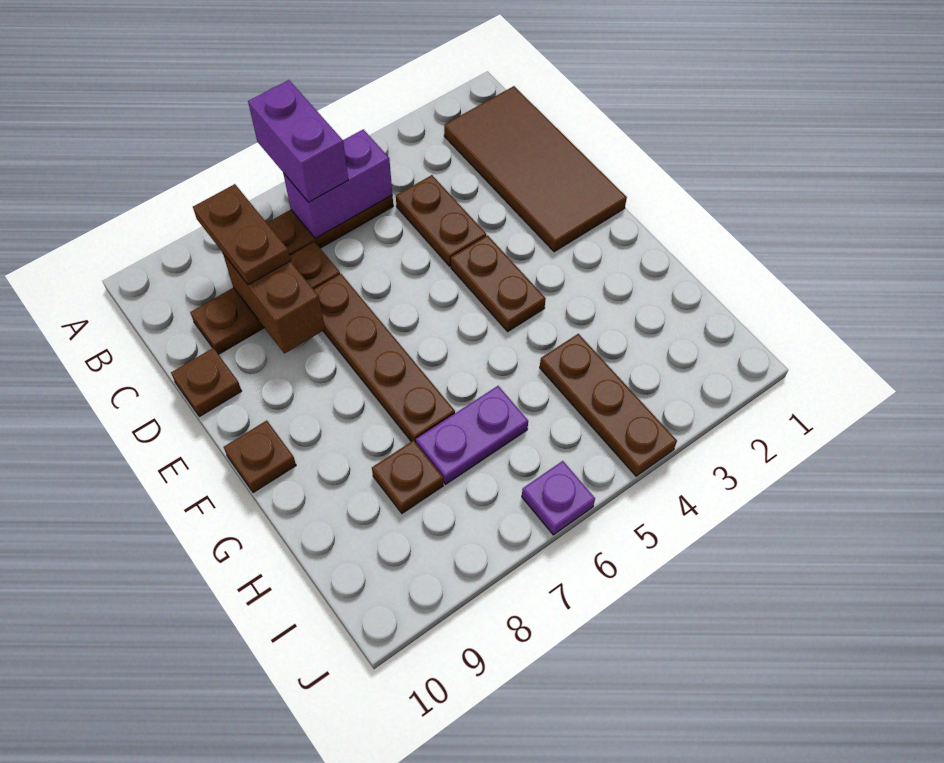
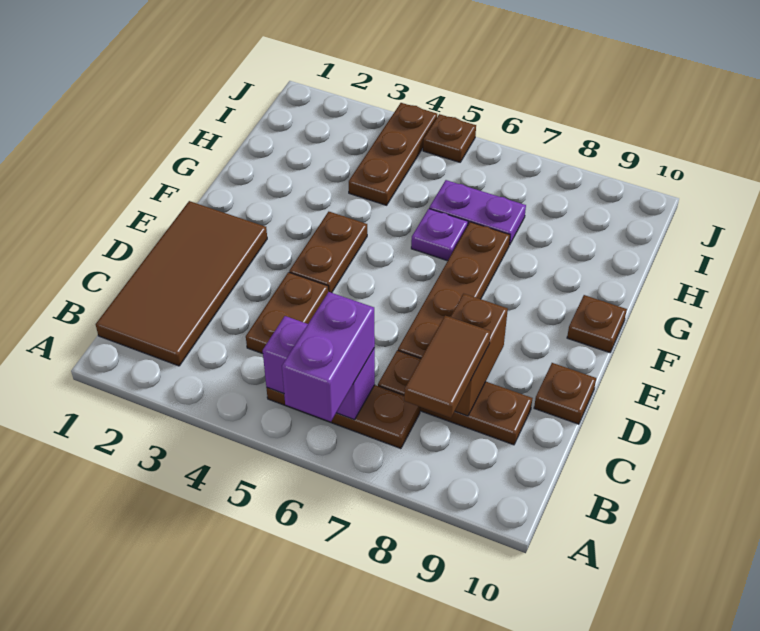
brown 1x2 plate [193,184,290,285] -> brown 1x2 tile [404,316,491,418]
brown 1x1 plate [372,441,443,513] -> brown 1x1 plate moved to [423,114,476,162]
purple 1x1 plate [522,461,595,535] -> purple 1x1 plate moved to [411,209,468,261]

